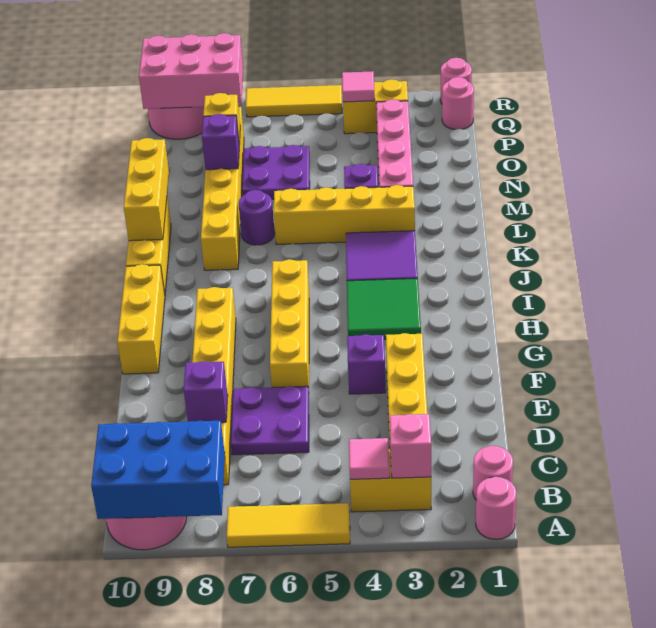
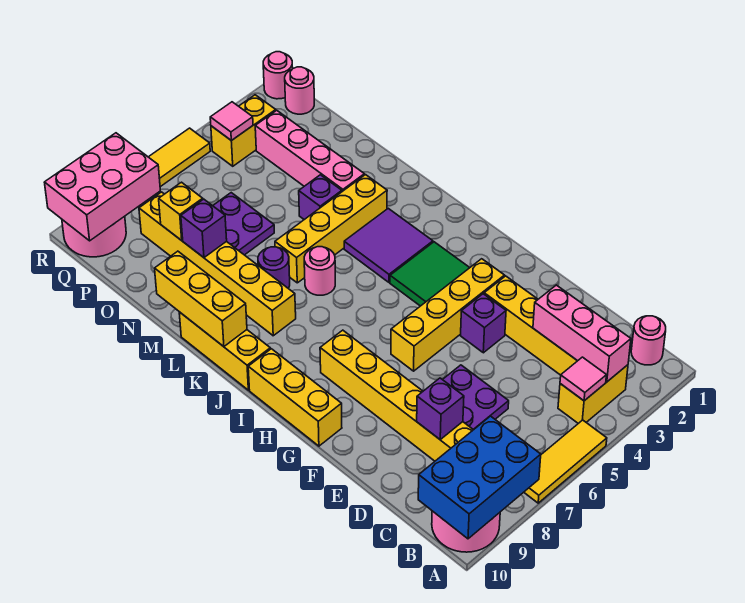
pink 1x1 round brick [476,477,517,540] -> pink 1x1 round brick moved to [304,247,335,295]
pink 1x1 brick [390,414,431,478] -> pink 1x3 brick [533,285,631,382]
yellow 1x4 brick [270,259,309,388] -> yellow 1x4 brick turned to [391,259,504,371]

